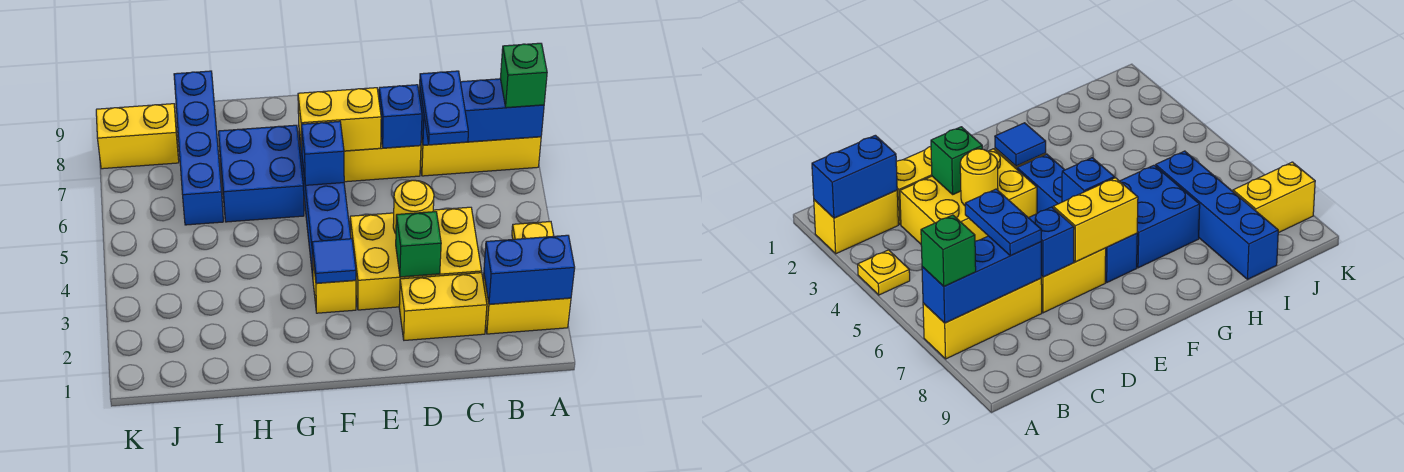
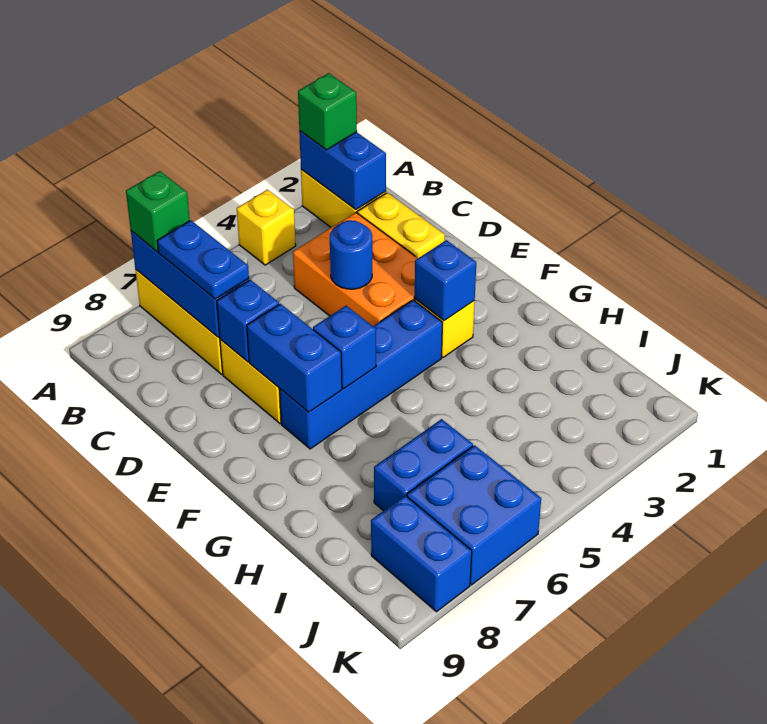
yellow 1x1 plate [512,222,554,239] -> yellow 1x1 brick [237,190,296,265]
yellow 2x3 brick [350,207,482,310] -> orange 2x3 brick [293,212,418,326]
blue 1x2 plate [420,71,468,145] -> blue 1x2 plate turned to [157,220,249,299]
green 1x1 brick [396,212,441,277] -> green 1x1 brick moved to [298,73,357,150]
yellow 1x1 round brick [393,180,434,234] -> blue 1x1 round brick [330,220,372,289]
yellow 1x2 brick [298,88,381,151] -> blue 1x2 brick [247,304,342,412]
blue 1x1 tile [312,239,356,283] -> blue 1x1 brick [415,240,476,320]
blue 2x2 brick [219,125,304,222] -> blue 2x2 brick moved to [407,445,541,585]
blue 1x4 brick [174,71,223,225] -> blue 1x2 brick [374,419,473,511]
yellow 1x2 brick [96,104,179,169] -> blue 1x2 brick [371,496,472,612]

